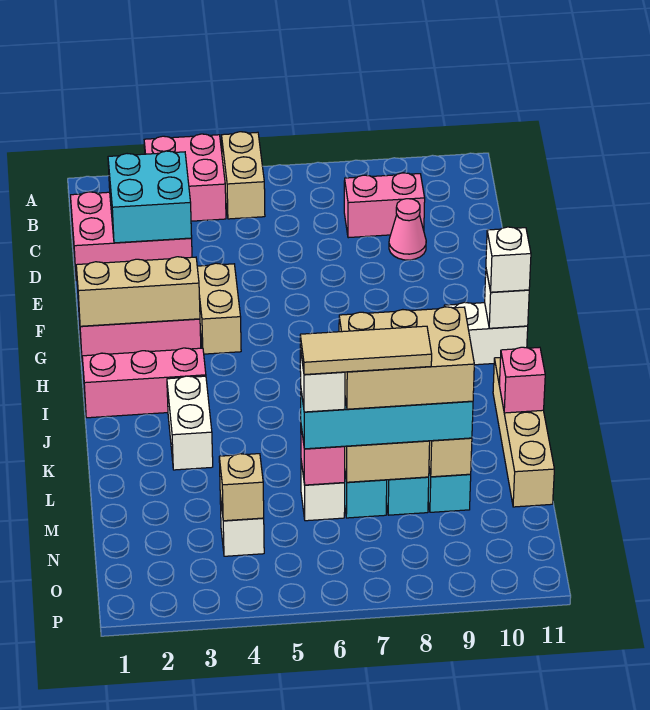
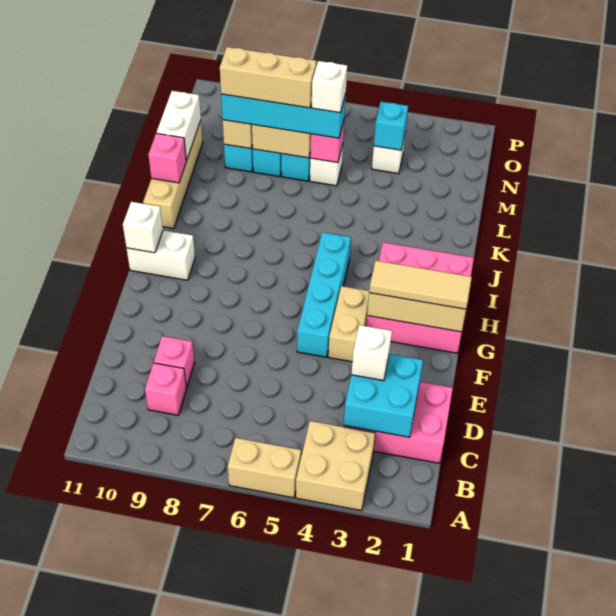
pink 2x2 brick [144,134,226,221] -> tan 2x2 brick [296,421,375,511]
tan 1x2 brick [222,132,265,219] -> tan 1x2 brick turned to [228,438,301,498]
pink 1x2 brick [344,173,425,238] -> pink 1x1 brick [145,363,186,415]
pink 1x1 cone [389,199,426,260] -> pink 1x1 brick [154,336,195,388]
none -> cyan 1x4 brick [297,232,351,357]
white 1x1 brick [486,227,531,292] -> white 1x1 brick moved to [351,325,392,381]
white 1x2 brick [167,376,213,470] -> white 1x2 brick moved to [157,91,201,161]
tan 2x3 brick [339,307,474,409] -> tan 1x3 brick [220,47,317,108]
tan 1x3 tile [300,326,432,375] -> tan 1x3 tile moved to [369,261,472,309]
tan 1x1 brick [219,454,264,521] -> cyan 1x1 brick [374,102,408,150]

